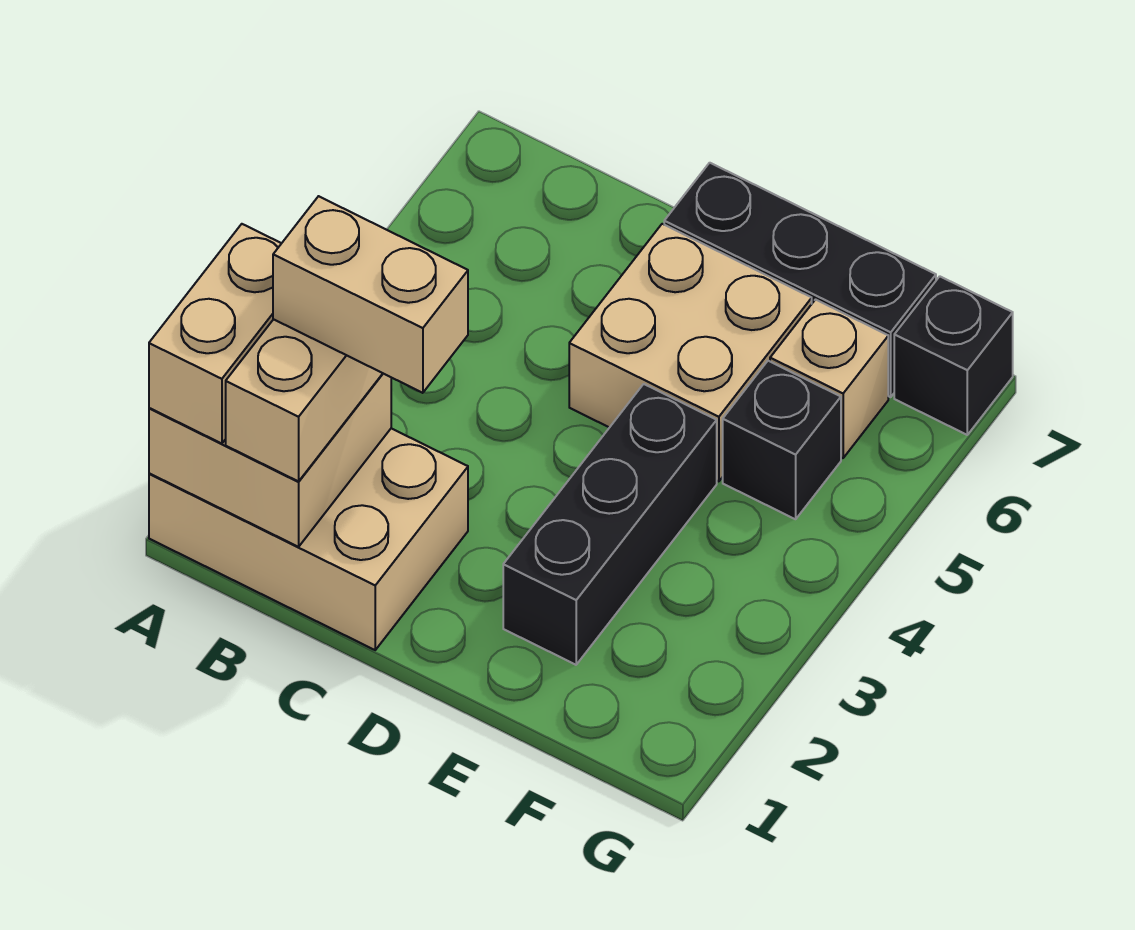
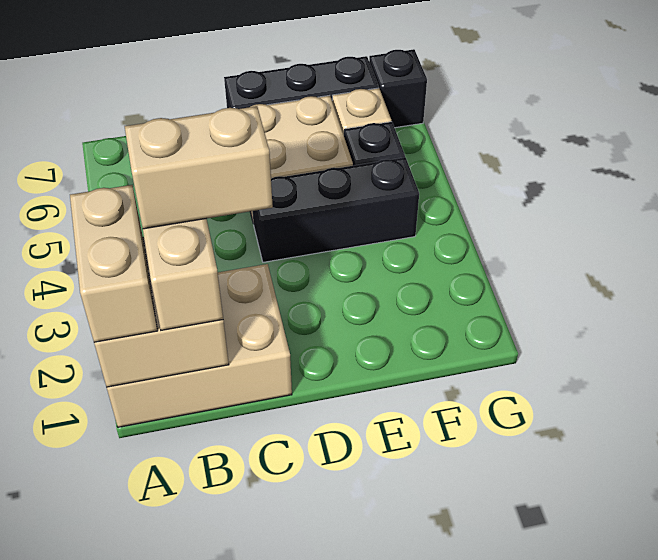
black 1x3 brick [503,384,717,665] -> black 1x3 brick turned to [253,157,419,262]

